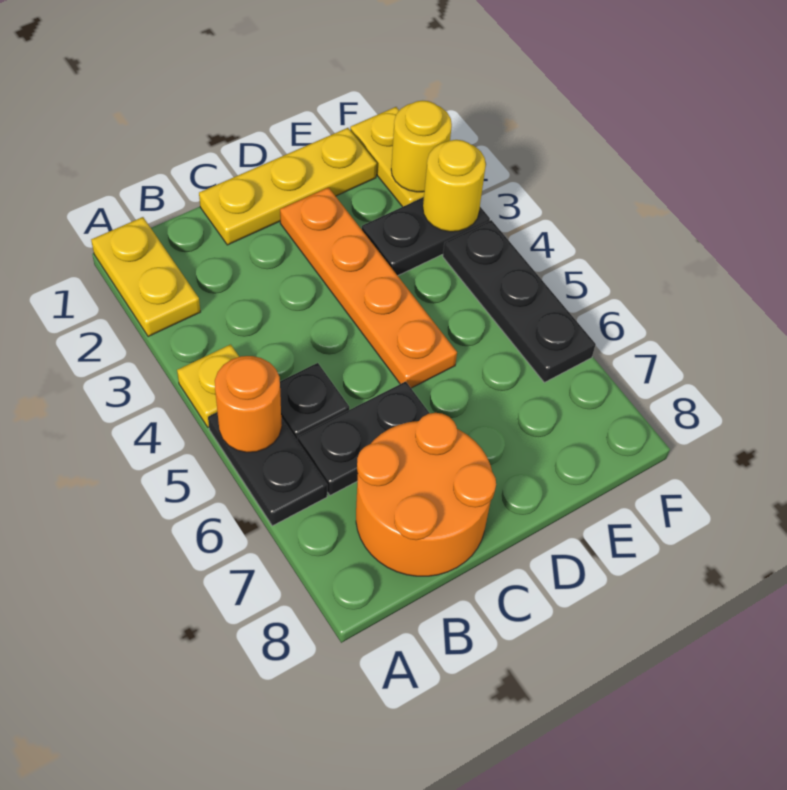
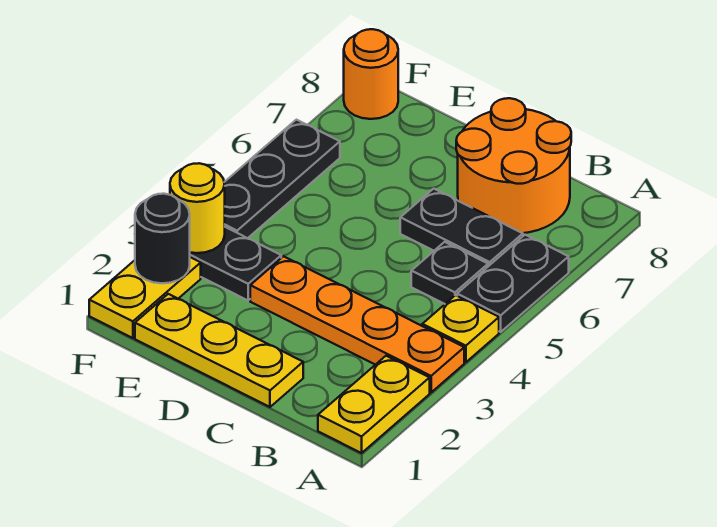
orange 1x1 round brick [215,356,282,452] -> orange 1x1 round brick moved to [344,29,398,119]
orange 1x4 plate [280,187,457,388] -> orange 1x4 plate turned to [250,256,464,392]
yellow 1x1 round brick [391,101,452,192] -> black 1x1 round brick [135,194,190,283]

